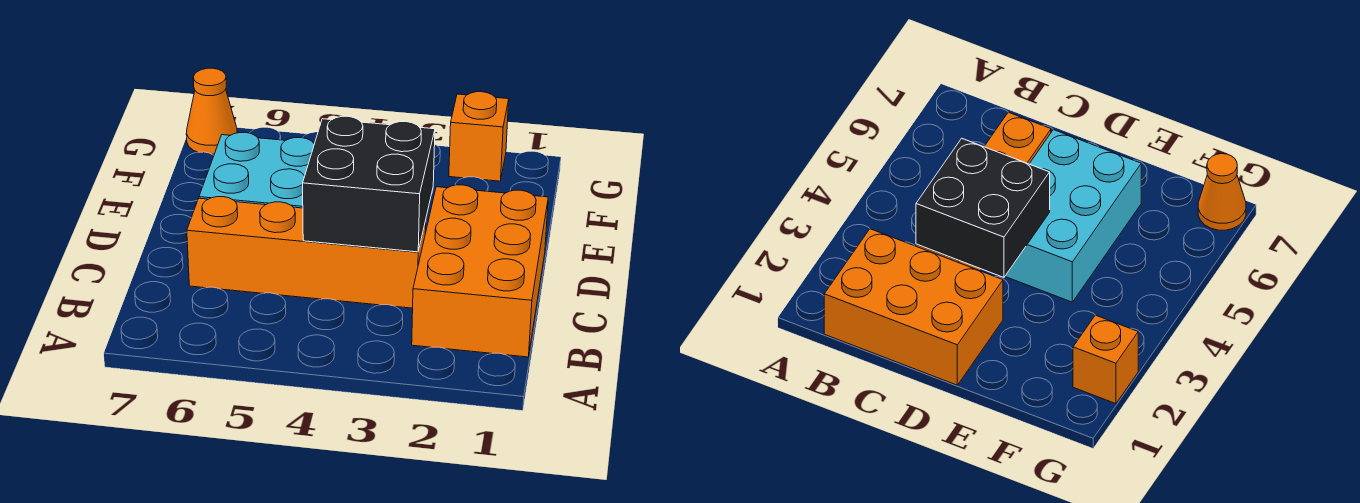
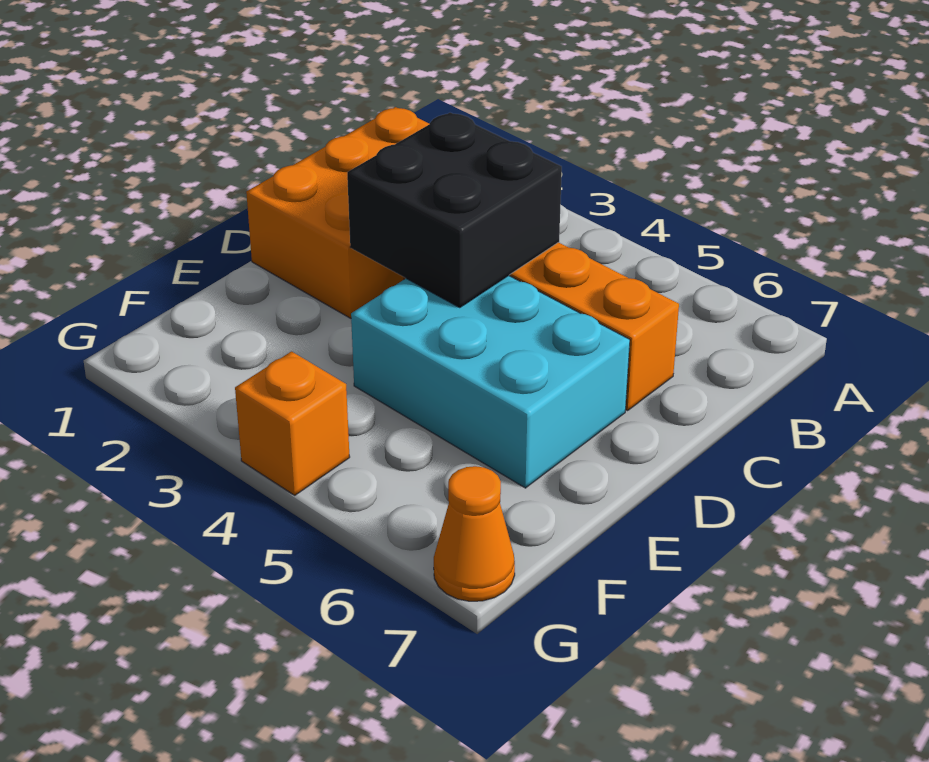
orange 1x1 brick [449,92,509,181] -> orange 1x1 brick moved to [235,352,350,495]

